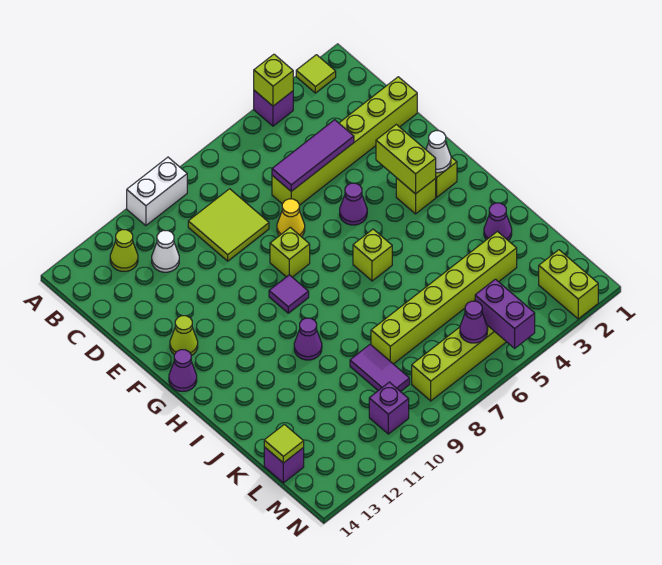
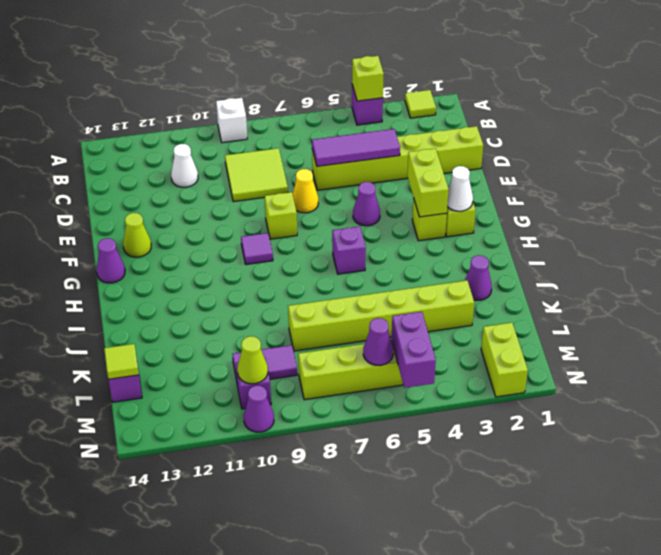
white 1x2 brick [127,157,187,226] -> white 1x1 brick [216,98,247,143]
lime 1x1 cone [110,230,138,271] -> lime 1x1 cone moved to [237,336,268,384]
lime 1x1 brick [353,229,392,281] -> purple 1x1 brick [332,226,366,274]
purple 1x1 cone [294,318,322,360] -> purple 1x1 cone moved to [244,385,274,432]
purple 1x2 tile [350,344,410,392] -> purple 1x2 tile turned to [232,345,297,380]

